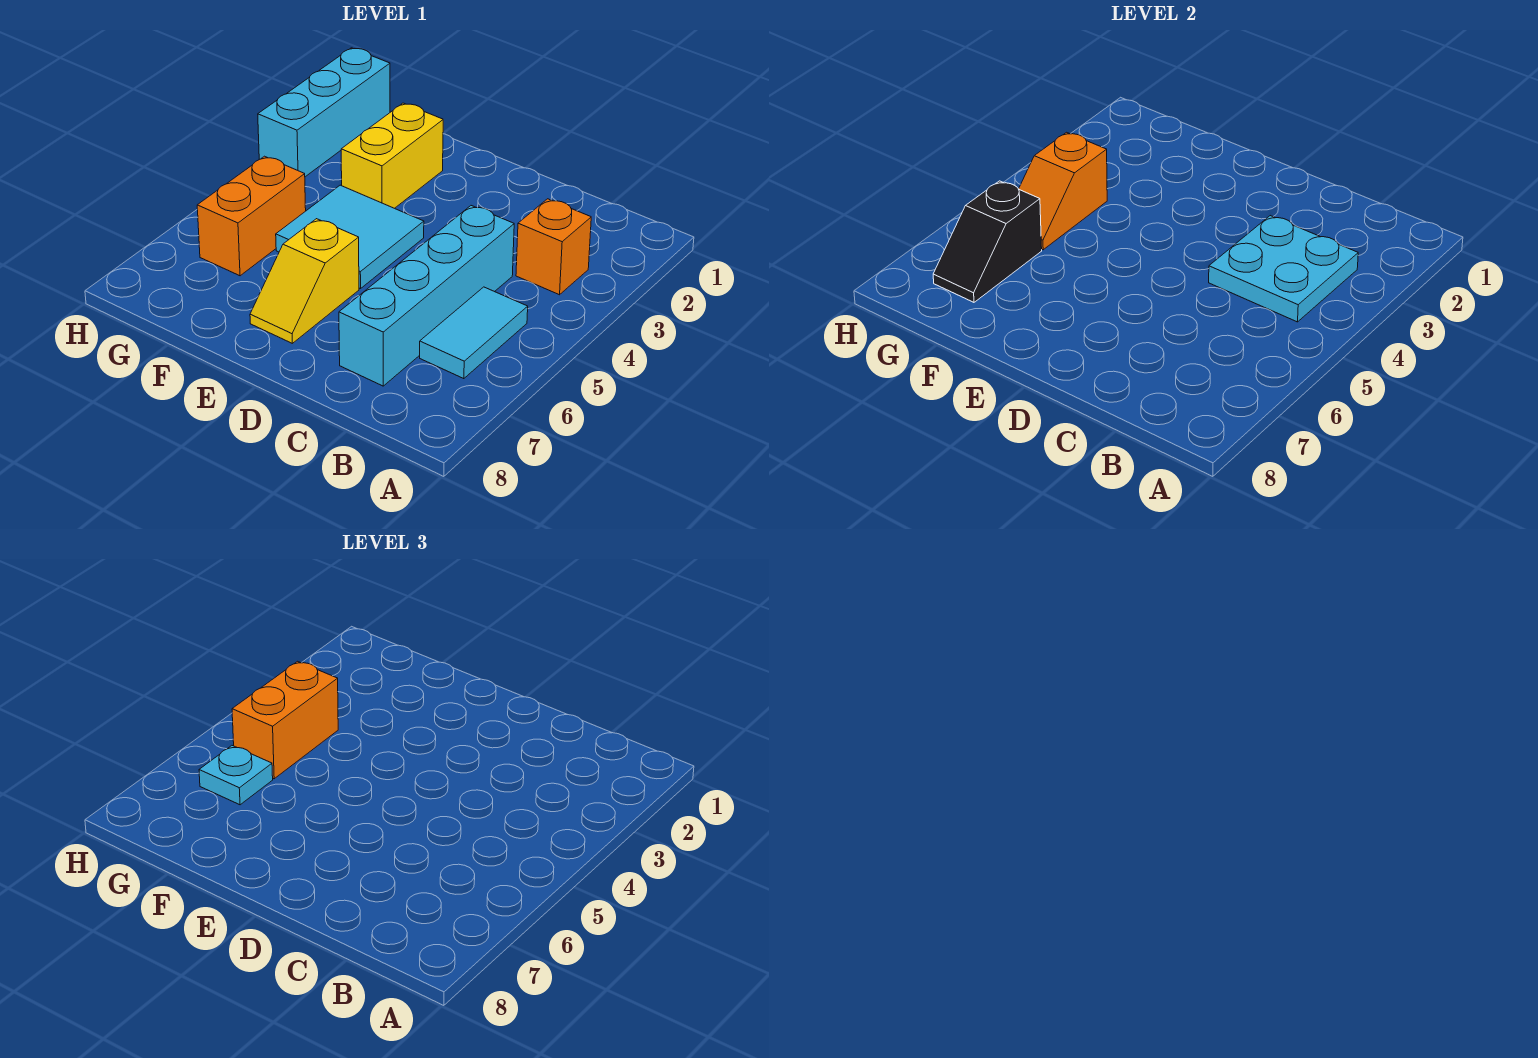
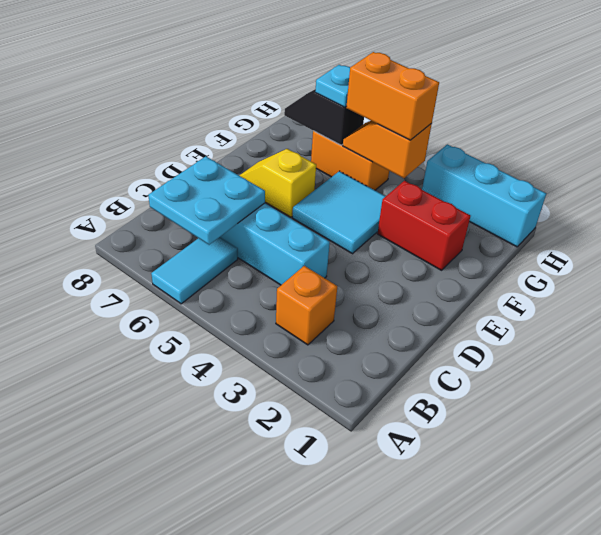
cyan 2x2 plate [1209,216,1358,322] -> cyan 2x2 plate moved to [148,156,265,245]
cyan 1x2 tile [420,287,528,379] -> cyan 1x2 tile turned to [151,237,238,304]
yellow 1x2 brick [341,103,443,208] -> red 1x2 brick [378,181,470,270]

